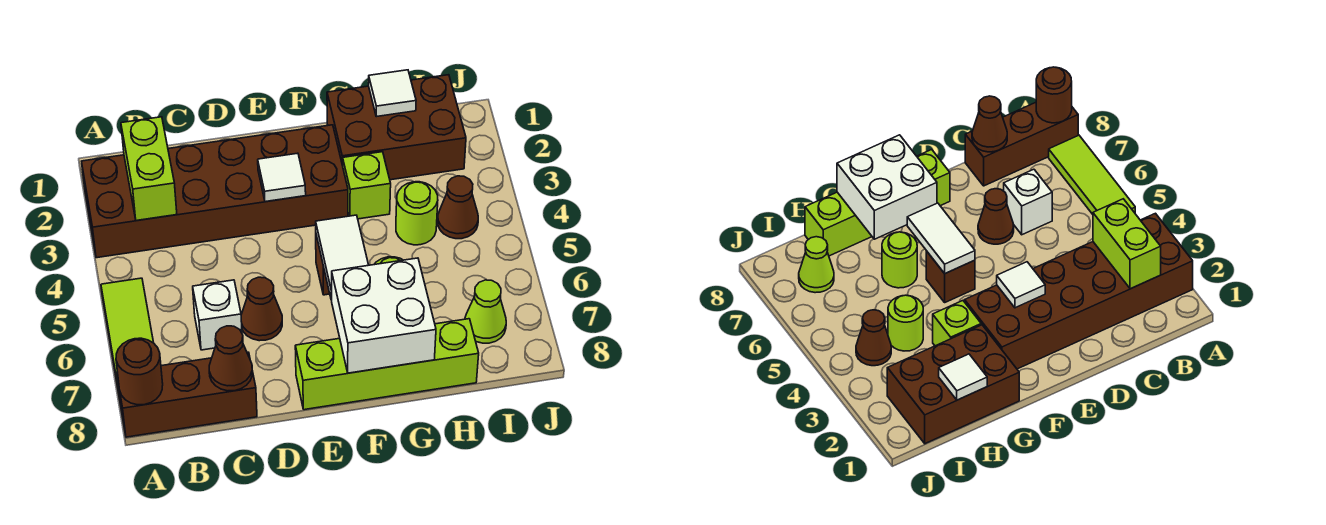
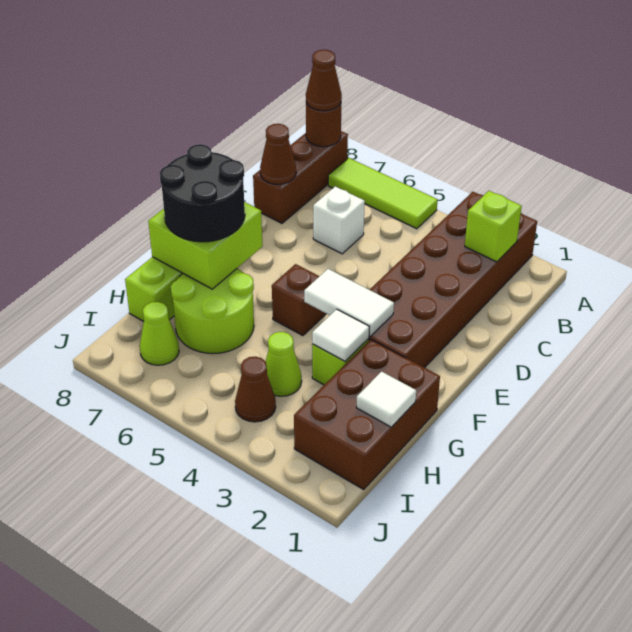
lime 1x2 brick [121,117,177,221] -> lime 1x1 brick [465,191,522,262]
brown 1x1 cone [241,277,282,341] -> brown 1x1 cone moved to [306,50,342,111]
white 1x1 tile [258,153,306,202] -> white 1x1 tile moved to [312,309,369,361]
white 1x2 tile [316,215,368,300] -> white 1x2 tile moved to [304,269,394,337]
white 2x2 brick [332,258,436,373] -> lime 2x2 brick [148,202,262,289]
none -> black 2x2 round brick [159,144,245,242]
lime 1x1 round brick [882,232,917,288] -> lime 2x2 round brick [171,269,254,354]
lime 1x1 round brick [396,182,438,245] -> lime 1x1 cone [265,332,302,396]

